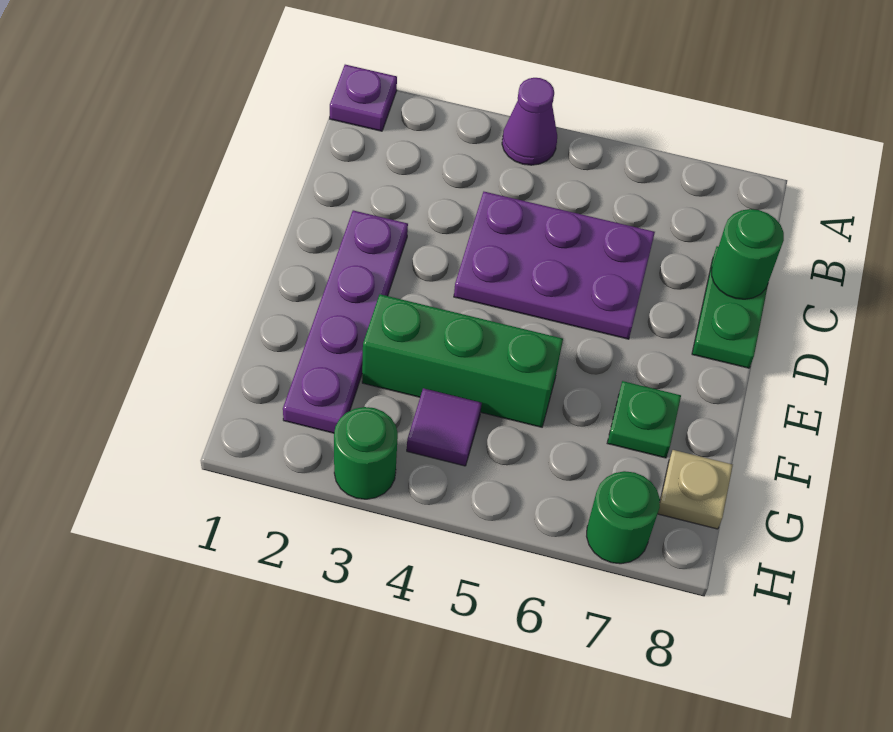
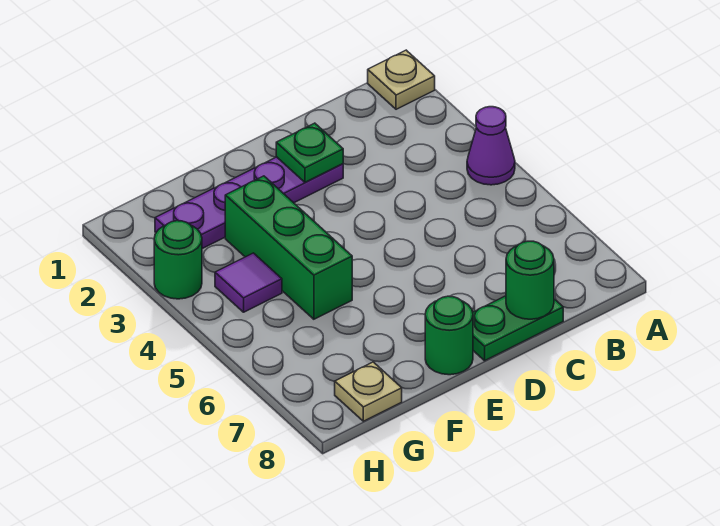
purple 1x1 plate [330,65,397,131] -> tan 1x1 plate [368,50,435,109]
purple 2x3 plate [454,192,655,339] -> none
green 1x1 plate [607,381,681,458] -> green 1x1 plate moved to [276,123,343,182]
green 1x1 round brick [587,471,660,564] -> green 1x1 round brick moved to [425,296,473,375]

